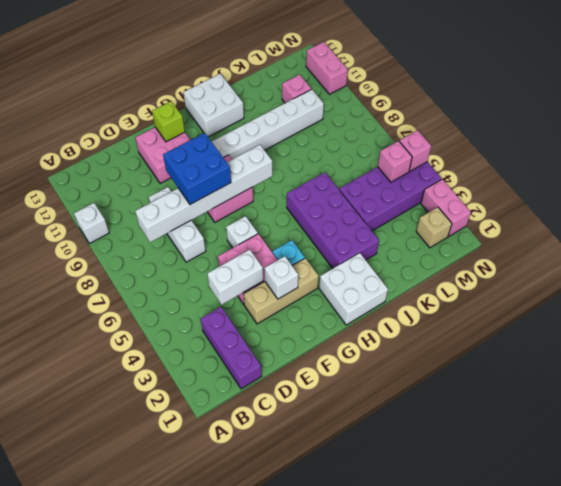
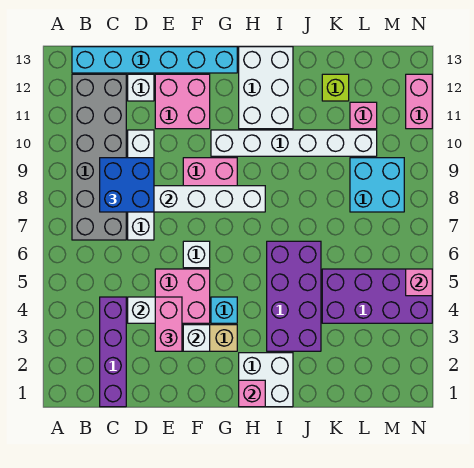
white 1x1 brick [74,203,109,244] -> white 1x1 brick moved to [128,74,154,101]
none -> grey 2x6 brick [72,74,126,240]
none -> cyan 1x6 brick [72,47,237,73]
purple 1x3 brick [201,307,262,389] -> purple 1x4 brick [100,297,126,407]
white 1x3 brick [149,187,206,262] -> white 1x4 brick [128,130,154,240]
blue 2x2 brick [163,133,231,204] -> blue 2x2 brick moved to [100,158,154,212]
lime 1x1 brick [152,101,185,142] -> lime 1x1 brick moved to [322,74,349,101]
white 2x2 brick [183,74,244,137] -> white 2x3 brick [239,47,293,129]
none -> cyan 2x2 brick [350,158,404,212]
tan 1x1 brick [416,207,452,248] -> none
pink 1x1 brick [378,141,412,182] -> pink 1x1 brick moved to [239,380,265,407]
pink 1x2 brick [421,179,471,237] -> pink 1x2 brick moved to [155,297,182,351]

